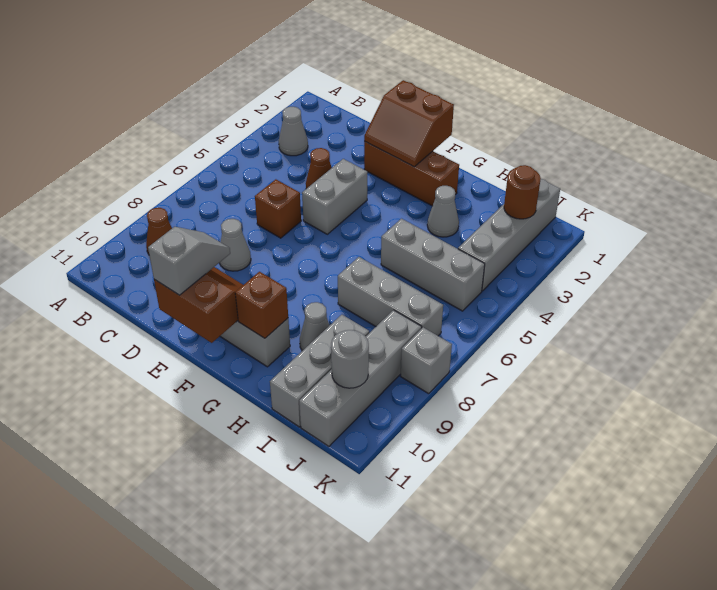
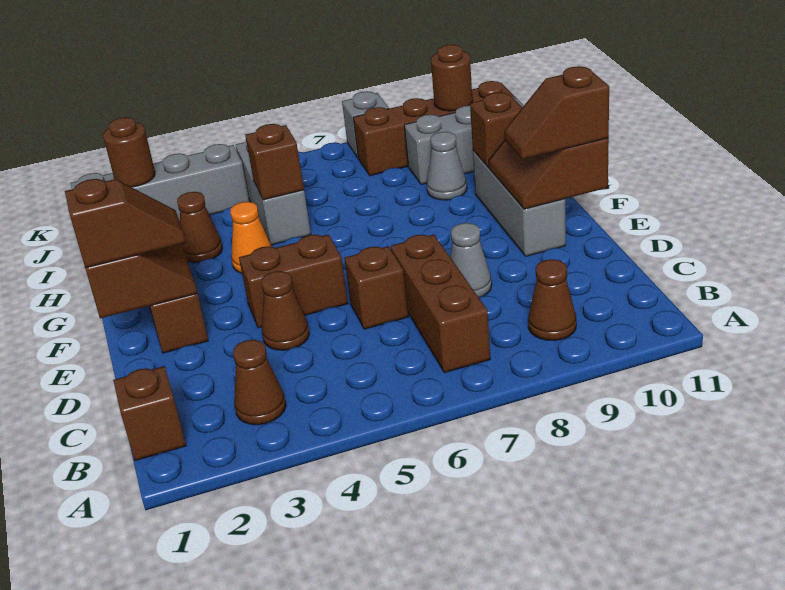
none -> brown 1x1 brick [113,366,186,461]
grey 1x1 cone [279,107,308,156] -> brown 1x1 cone [233,340,286,425]
none -> brown 1x3 brick [391,234,490,373]
none -> brown 1x2 slope [65,179,186,268]
grey 1x2 brick [302,159,368,234] -> brown 1x2 brick [239,234,348,328]
grey 1x2 slope [148,227,230,295] -> brown 1x2 slope [504,66,609,159]
none -> orange 1x1 cone [230,202,272,273]
grey 1x1 cone [427,186,459,237] -> brown 1x1 cone [177,192,222,263]
none -> brown 1x1 brick [245,124,304,200]
grey 1x3 brick [338,257,443,336] -> none
grey 1x4 brick [299,310,422,446] -> brown 1x4 brick [353,81,516,176]
grey 1x1 round brick [331,330,369,388] -> brown 1x1 round brick [431,45,472,111]

